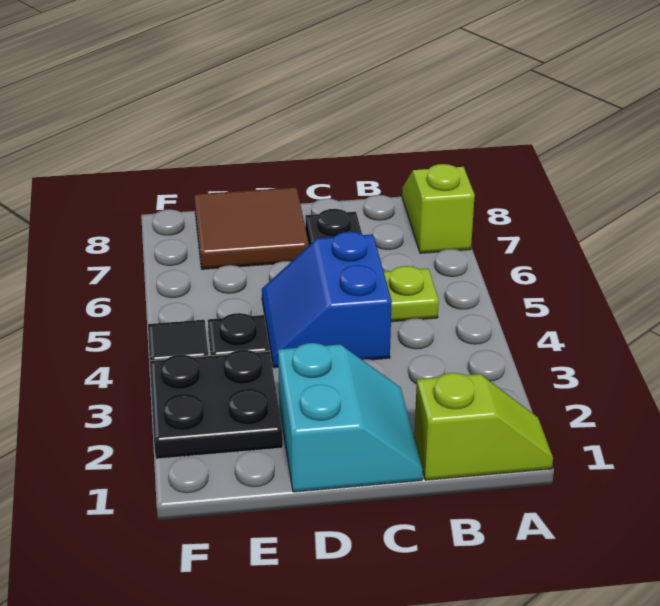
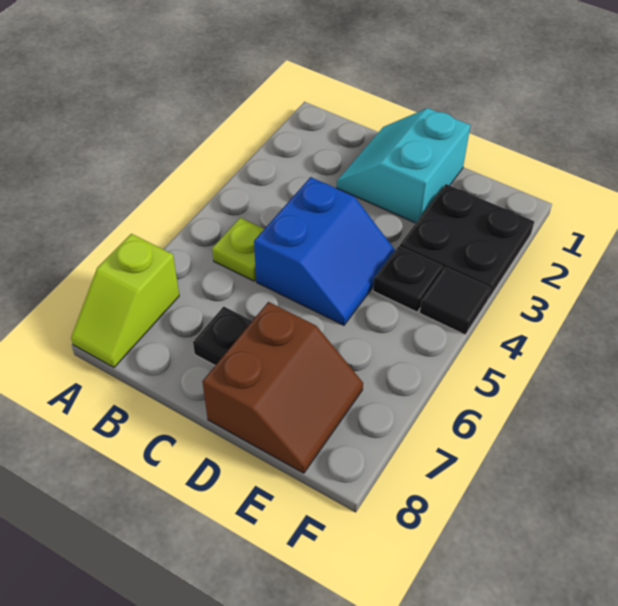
lime 1x2 slope [414,373,553,480] -> none
brown 2x2 tile [194,187,309,269] -> brown 2x2 slope [202,302,363,473]

